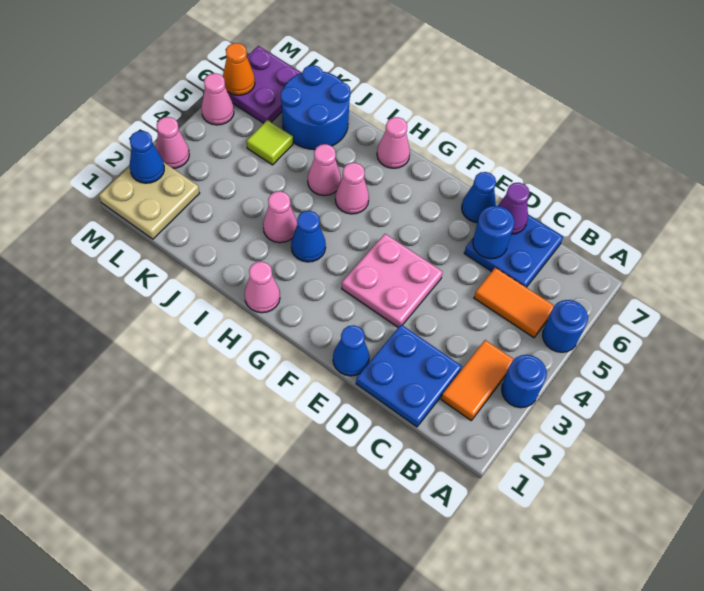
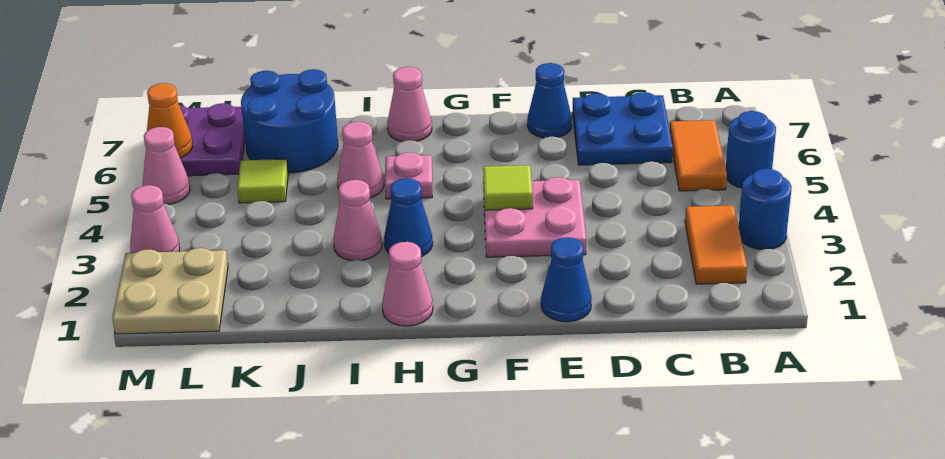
orange 1x2 tile [474,267,554,338] -> orange 1x2 tile turned to [670,120,727,191]
blue 2x2 plate [356,325,462,427] -> none
blue 1x1 round brick [473,206,514,259] -> none
purple 1x1 cone [498,183,529,234] -> none
none -> lime 1x1 tile [483,165,533,210]
pink 1x1 cone [335,163,369,214] -> pink 1x1 plate [385,152,432,199]
blue 1x1 cone [130,131,164,183] -> none

